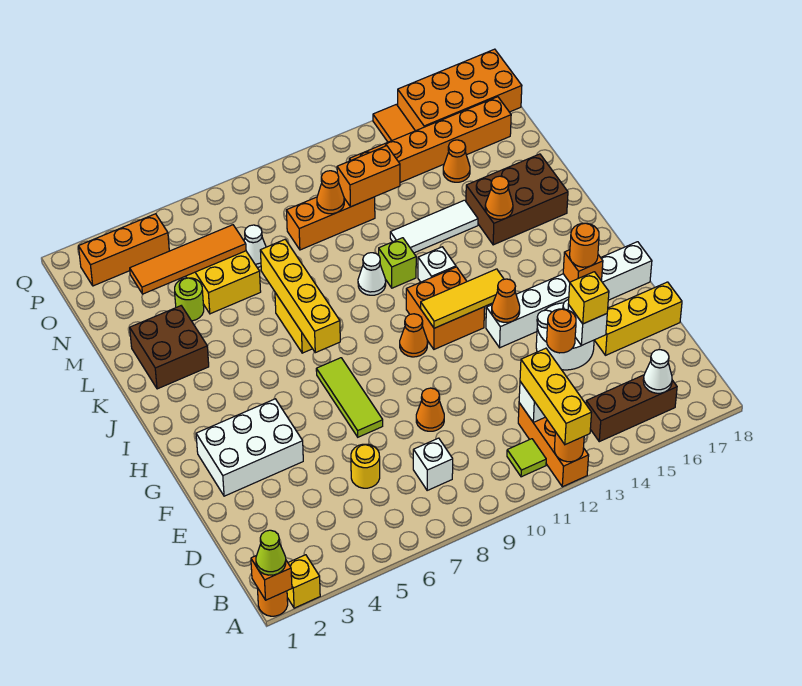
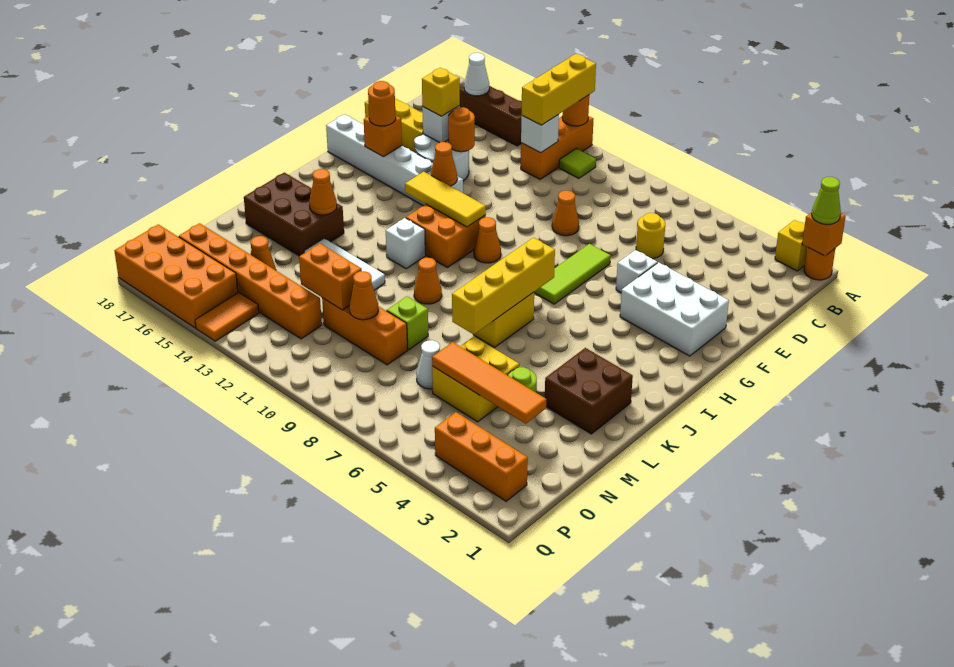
white 1x1 brick [413,438,453,490] -> white 1x1 brick moved to [616,250,657,293]
white 1x1 cone [358,253,386,295] -> orange 1x1 cone [414,258,442,304]
lime 1x1 brick [379,238,416,288] -> lime 1x1 brick moved to [387,296,428,350]

